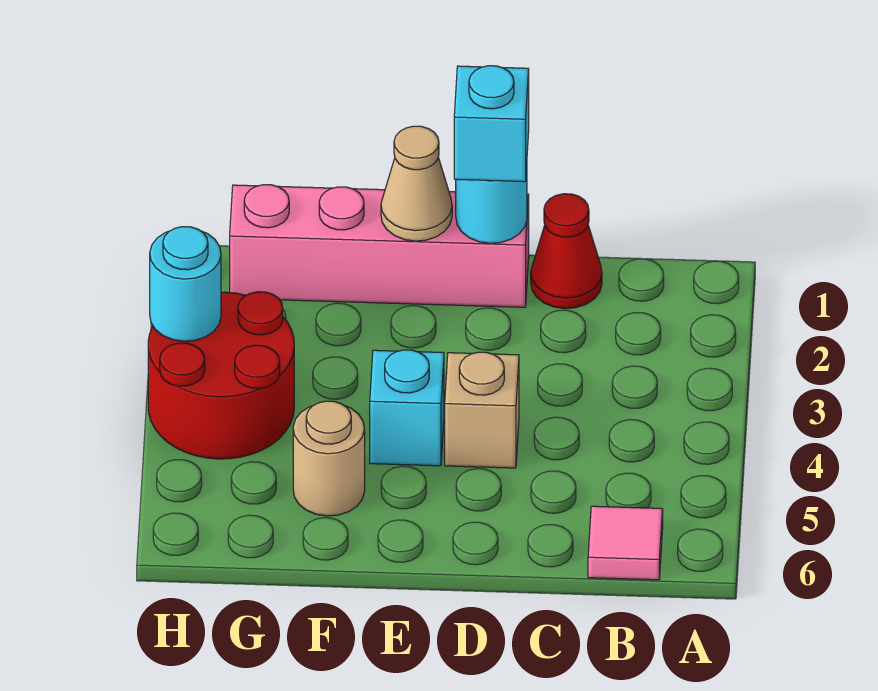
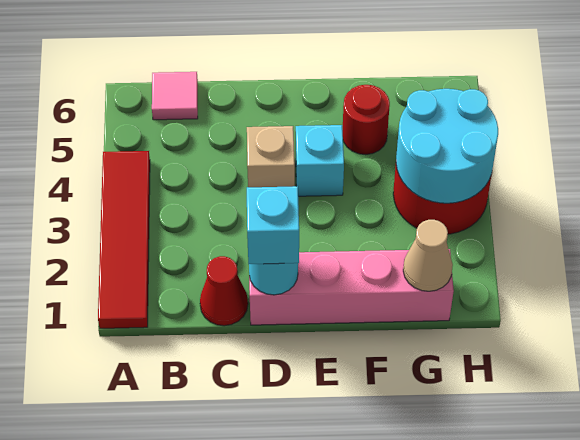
none -> red 1x4 tile [98,151,150,328]
tan 1x1 cone [381,126,452,241] -> tan 1x1 cone moved to [403,220,453,291]
tan 1x1 round brick [293,401,365,516] -> red 1x1 round brick [343,85,390,155]
cyan 1x1 round brick [150,227,221,341] -> cyan 2x2 round brick [396,89,498,203]

